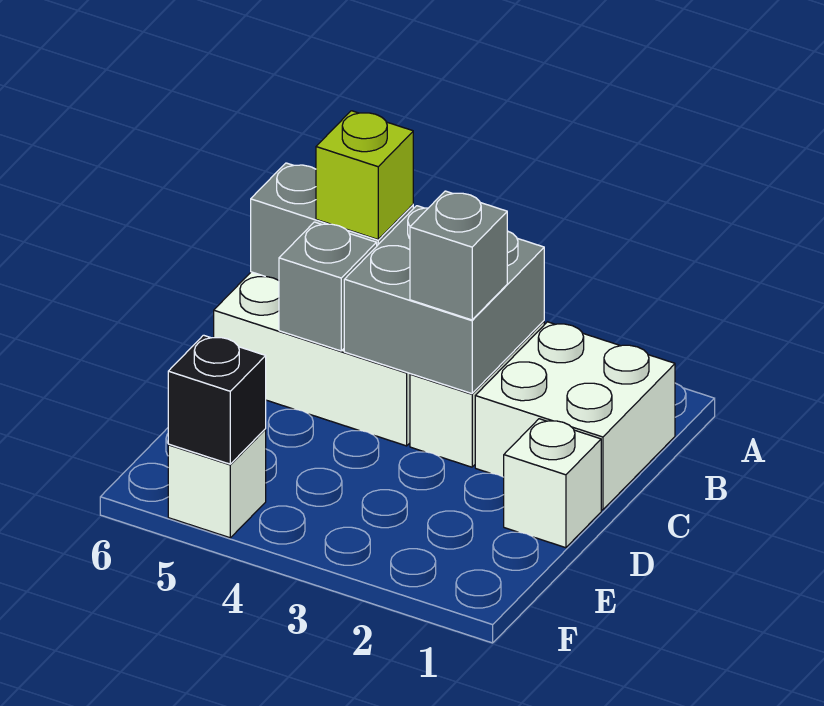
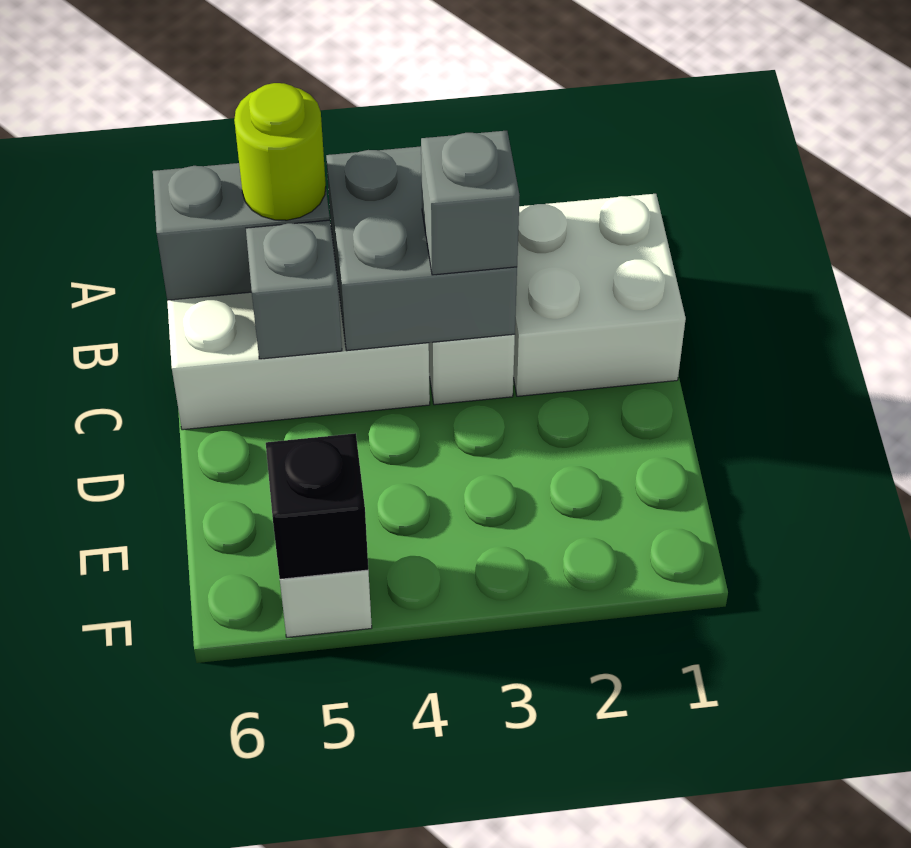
lime 1x1 brick [316,111,413,239] -> lime 1x1 round brick [234,83,326,220]
white 1x1 brick [504,419,601,548] -> none

